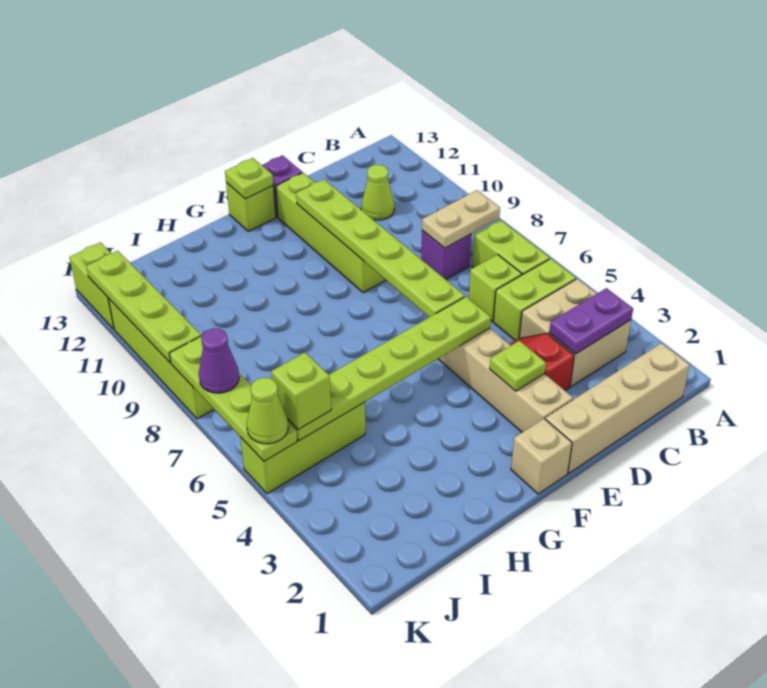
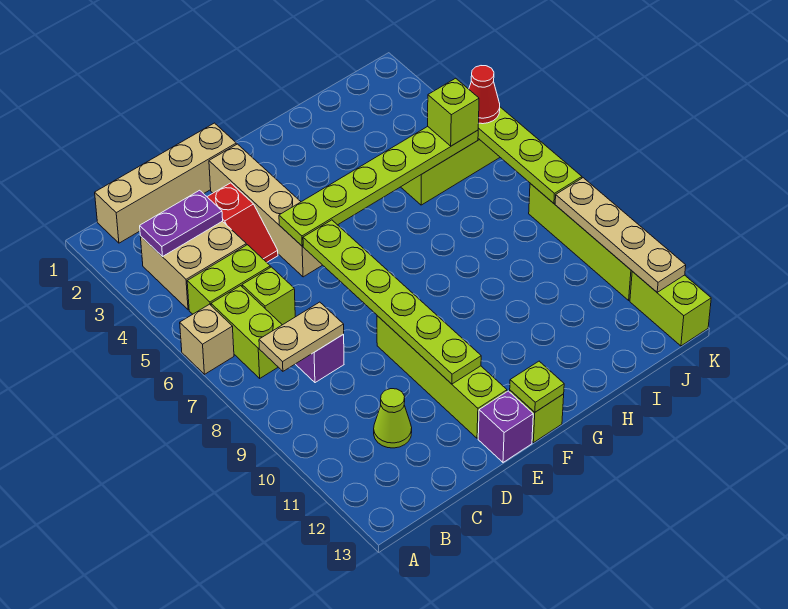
lime 1x1 plate [490,341,546,391] -> none
tan 1x1 brick [511,419,572,494] -> tan 1x1 brick moved to [180,304,234,374]
lime 1x1 cone [247,378,288,444] -> red 1x1 cone [469,66,500,124]
purple 1x1 cone [199,328,239,393] -> none
lime 1x4 plate [86,251,201,363] -> tan 1x4 plate [555,178,686,292]

